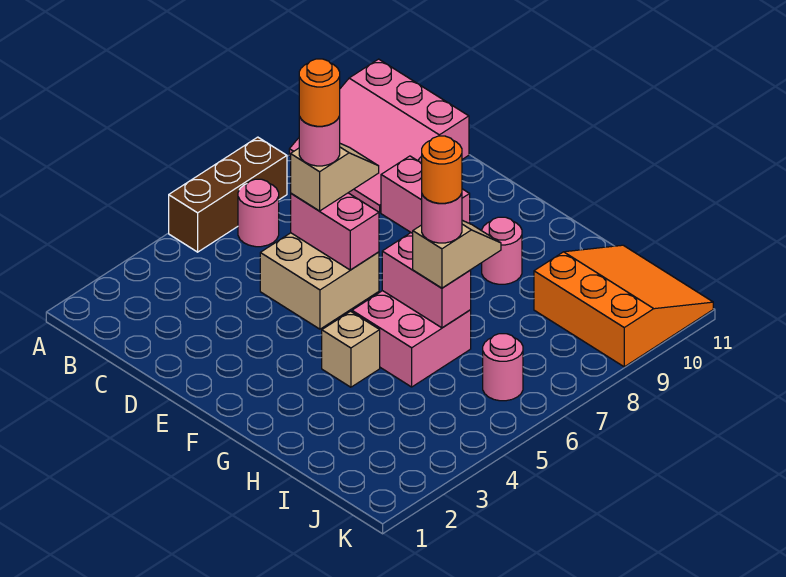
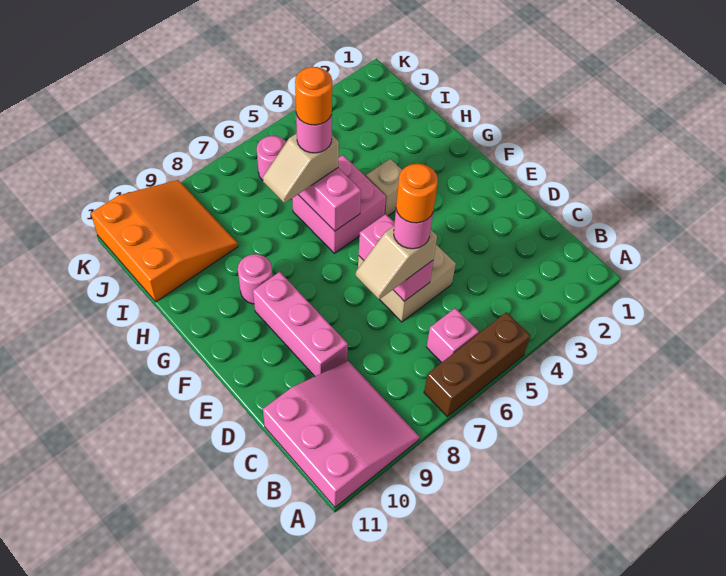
pink 1x1 round brick [238,179,279,247] -> pink 1x1 brick [427,308,479,363]
pink 1x2 brick [381,156,470,233] -> pink 1x3 brick [253,272,348,376]
orange 3x3 slope [534,245,713,367] -> orange 3x3 slope turned to [91,180,238,302]

